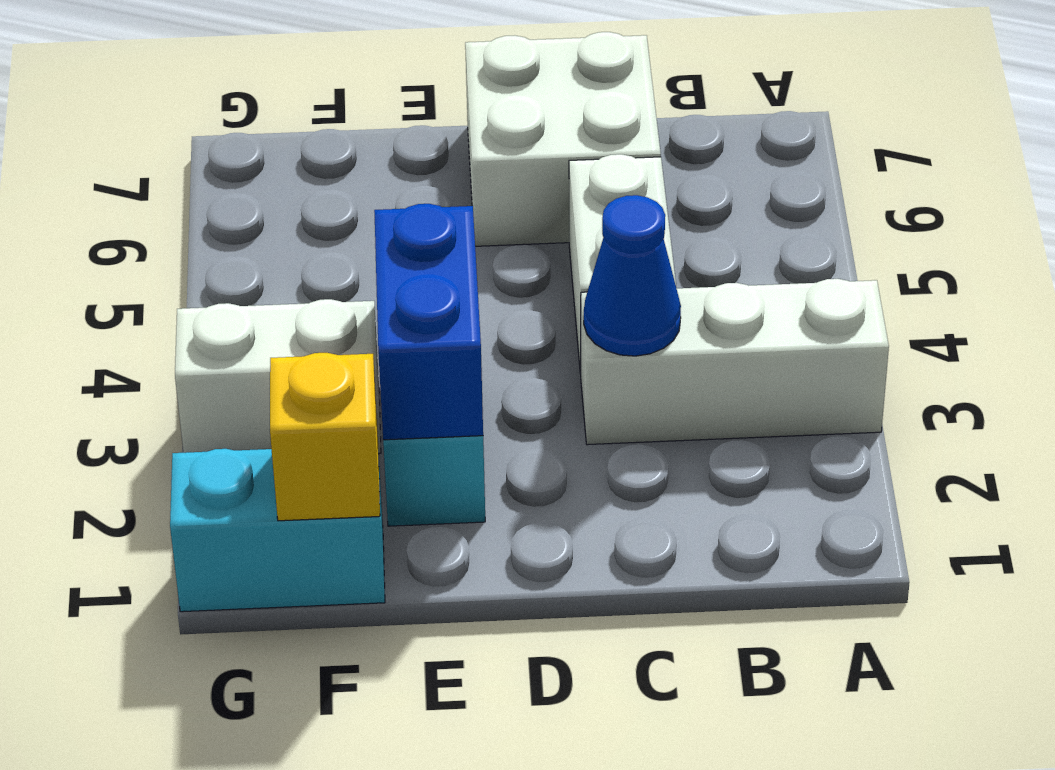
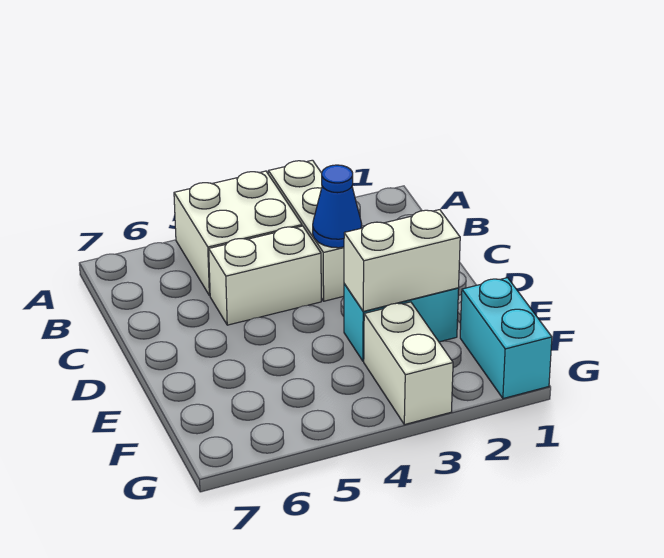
white 2x2 brick [465,32,661,246] -> white 2x2 brick moved to [174,171,302,296]
blue 1x2 brick [374,204,483,440] -> white 1x2 brick [344,210,460,311]
yellow 1x1 brick [270,353,380,521] -> none

